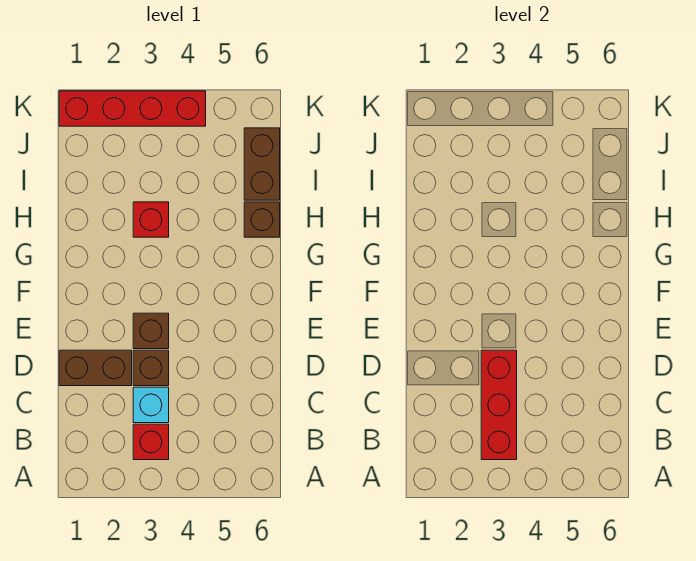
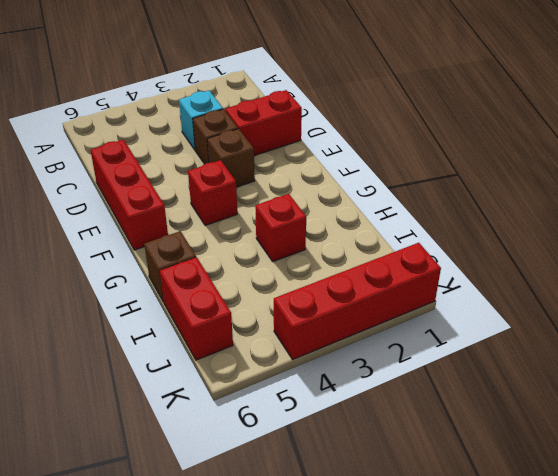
red 1x1 brick [133,424,169,460] -> red 1x1 brick moved to [188,160,237,225]
red 1x3 brick [481,350,517,460] -> red 1x3 brick moved to [91,140,168,250]
brown 1x2 brick [59,350,132,386] -> red 1x2 brick [225,90,302,156]
brown 1x2 brick [244,128,280,200] -> red 1x2 brick [160,257,233,360]

